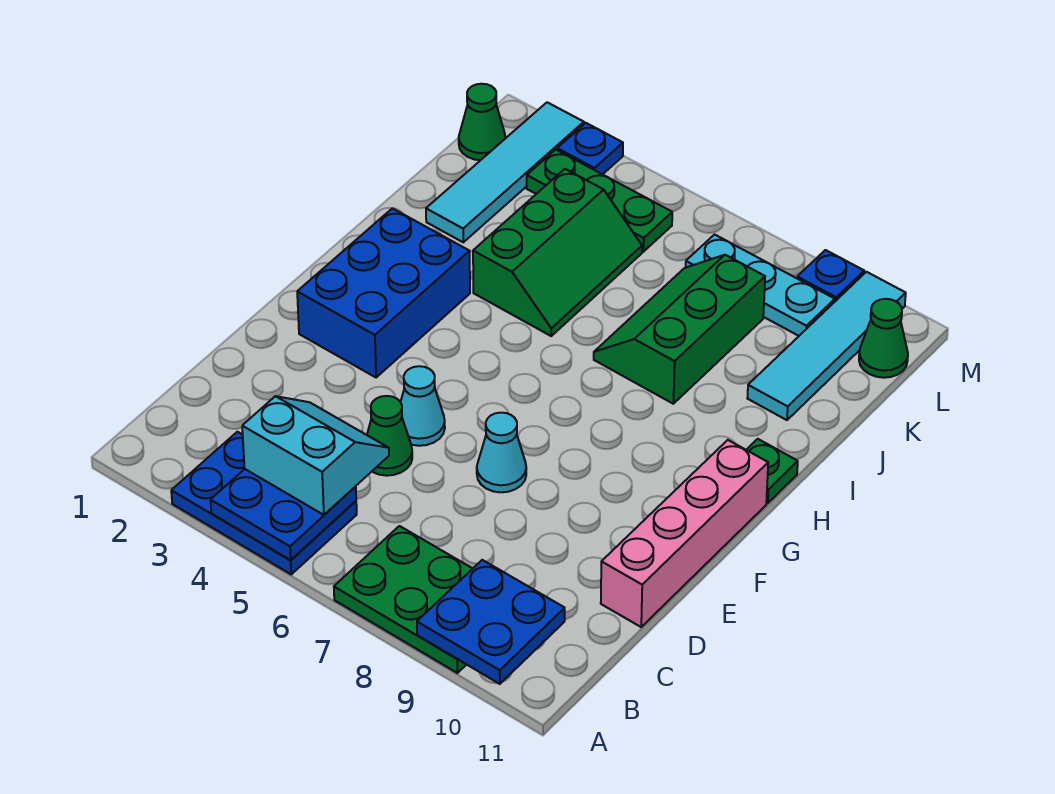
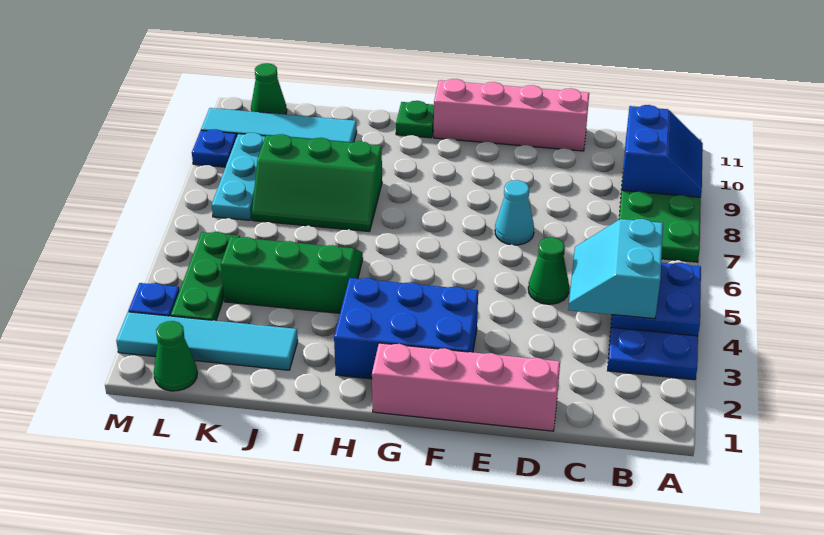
blue 2x2 plate [417,560,565,684] -> blue 2x2 slope [622,105,703,197]
none -> pink 1x4 brick [372,343,560,431]
cyan 1x1 cone [401,366,445,446] -> none

